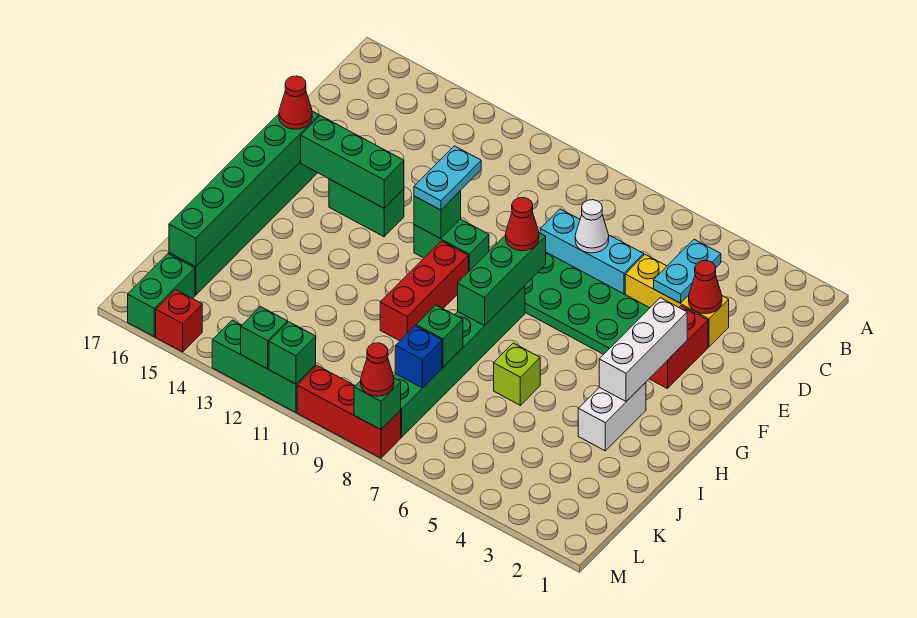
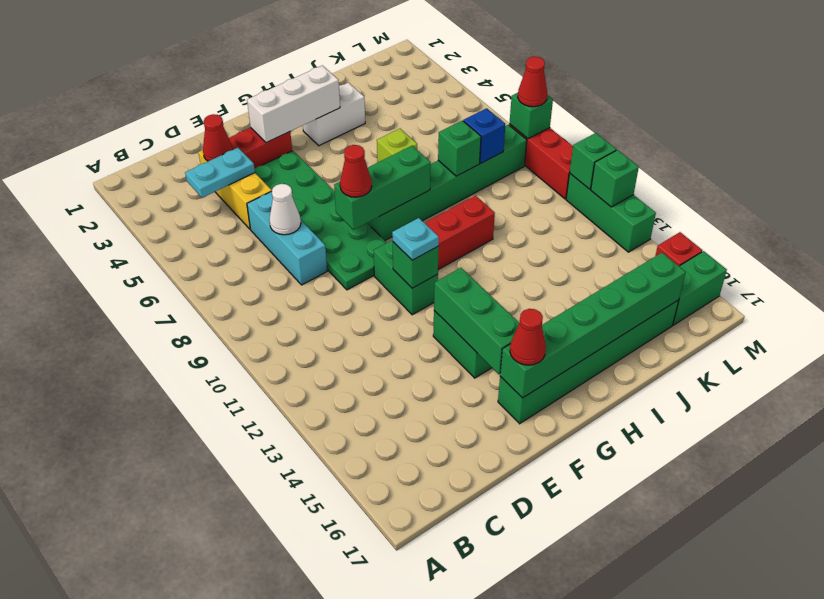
cyan 1x2 plate [414,146,481,210] -> cyan 1x1 plate [392,218,439,260]

